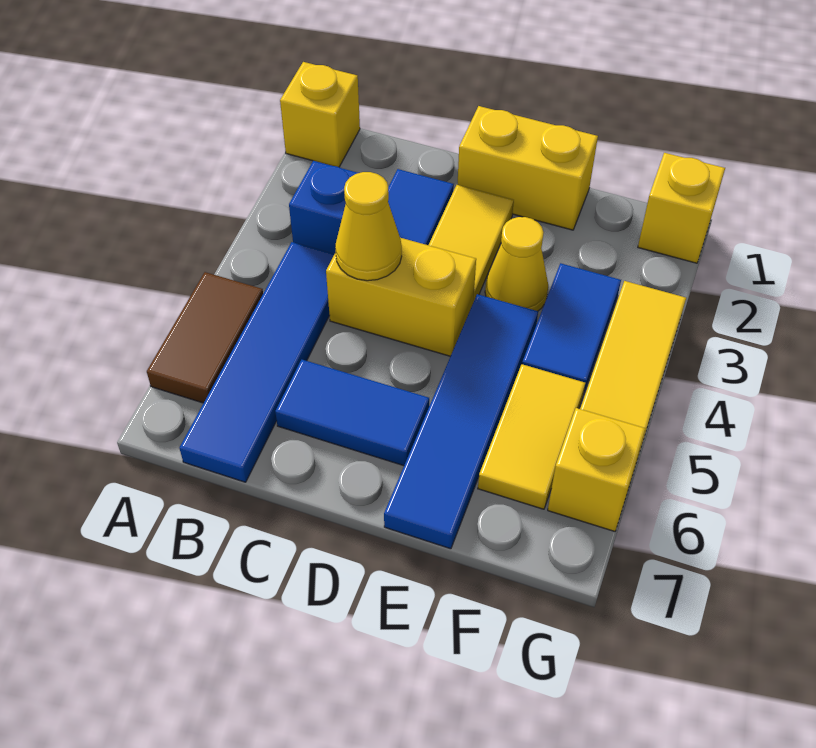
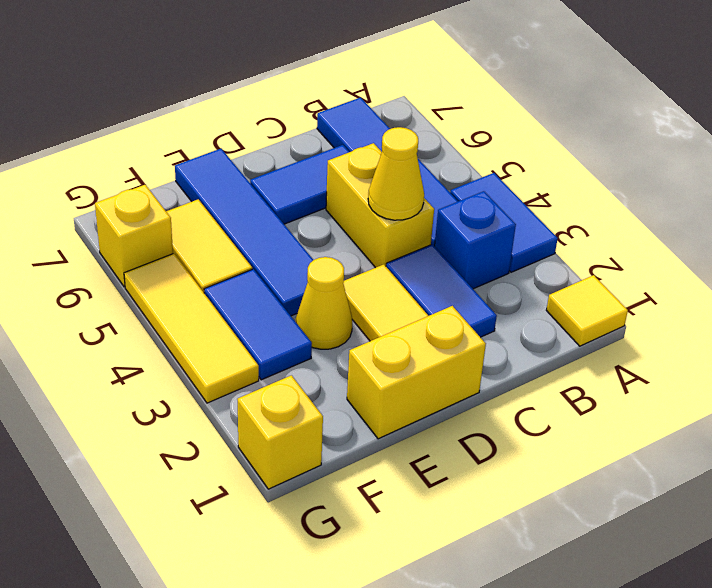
yellow 1x1 brick [280,62,360,167] -> yellow 1x1 tile [546,275,628,346]
none -> blue 1x2 tile [450,173,558,272]
brown 1x2 tile [147,272,263,403] -> none
yellow 1x2 brick [326,238,476,356] -> yellow 1x2 brick turned to [326,143,434,268]

